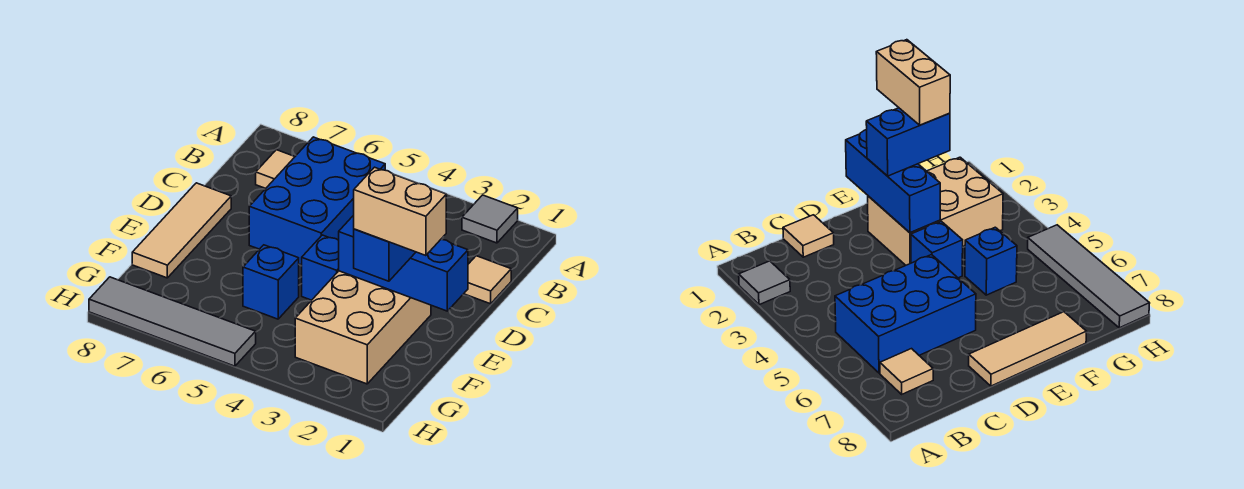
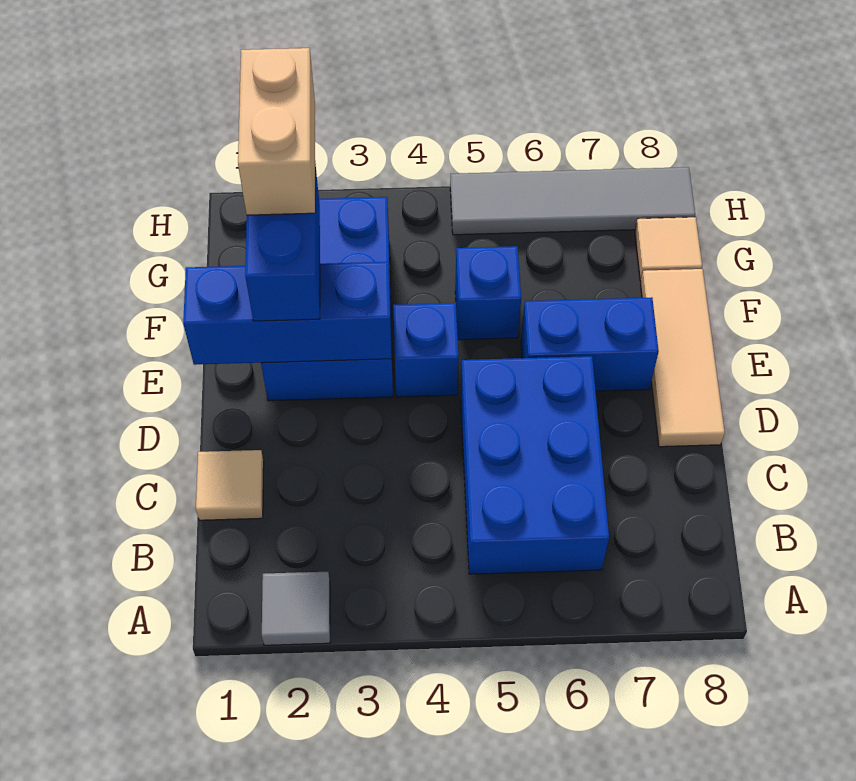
tan 1x1 tile [256,150,295,188] -> tan 1x1 tile moved to [635,217,702,281]
tan 2x3 brick [295,271,431,384] -> blue 2x3 brick [261,197,393,401]
none -> blue 1x2 brick [521,297,659,391]
tan 1x2 brick [354,167,446,256] -> tan 1x2 brick turned to [238,48,315,215]

